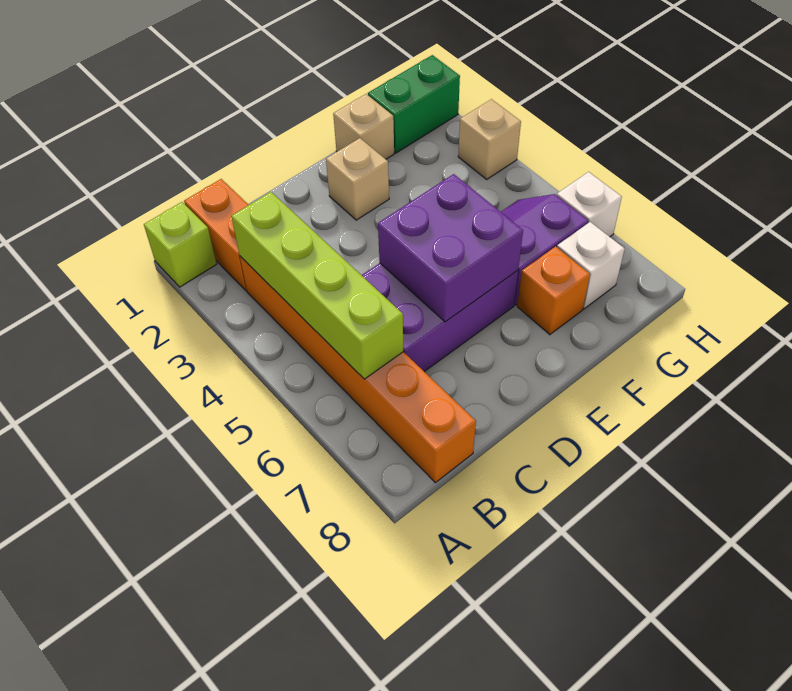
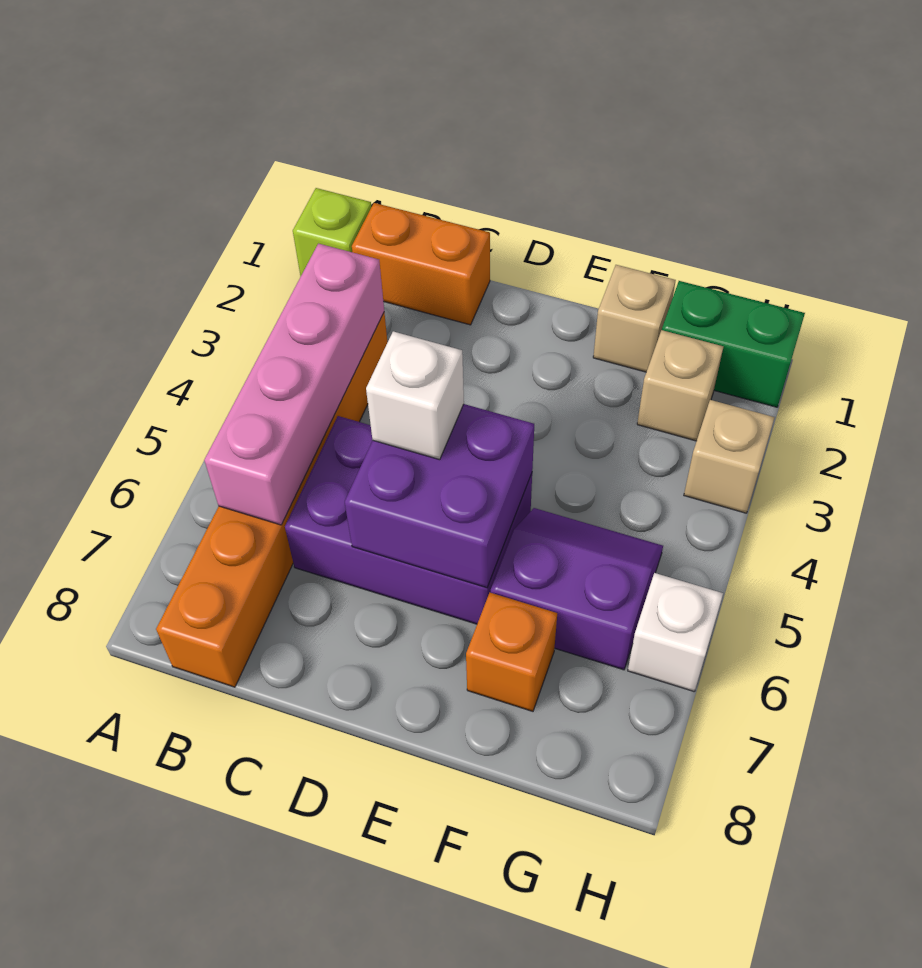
orange 1x2 brick [184,179,248,291] -> orange 1x2 brick turned to [352,203,490,325]
lime 1x4 brick [231,192,403,379] -> pink 1x4 brick [204,244,384,525]
tan 1x1 brick [326,138,389,220] -> tan 1x1 brick moved to [637,330,723,441]
white 1x1 brick [557,222,625,309] -> white 1x1 brick moved to [366,331,464,460]

